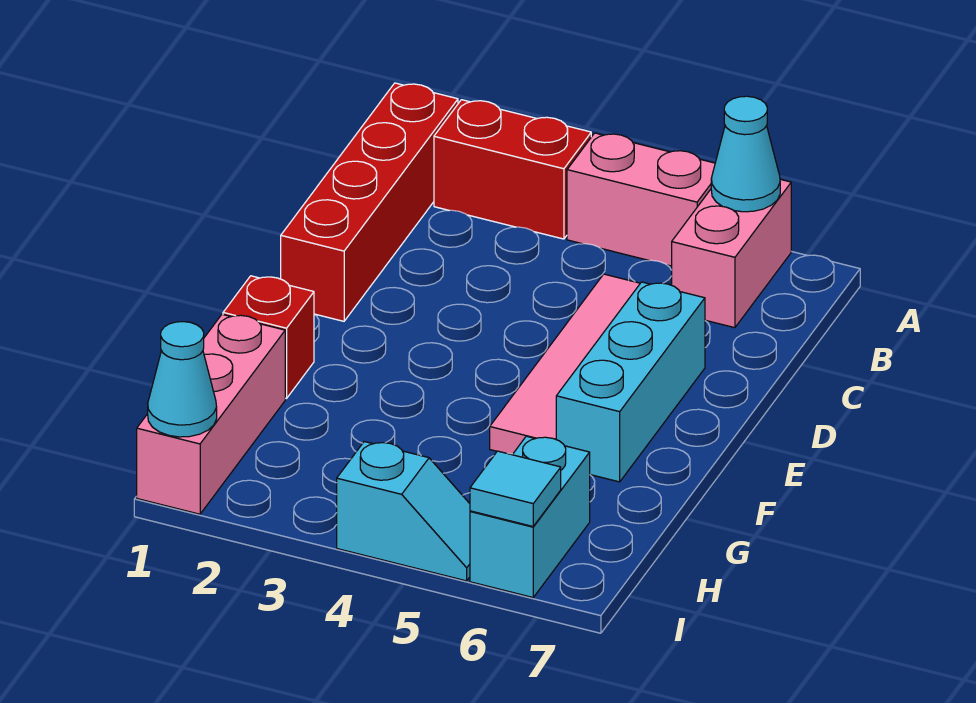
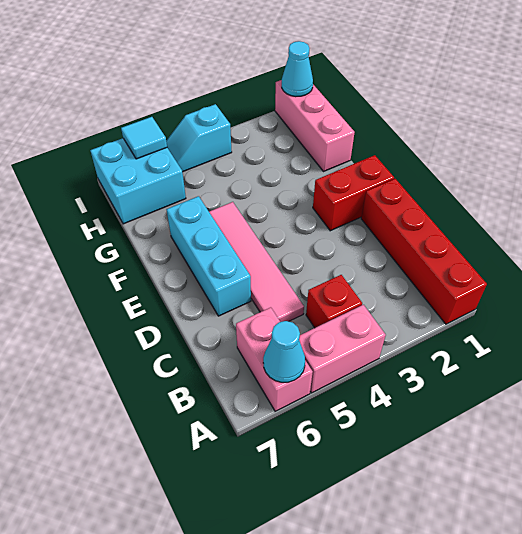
red 1x2 brick [434,100,591,239] -> red 1x2 brick moved to [313,155,394,231]
red 1x1 brick [223,276,314,399] -> red 1x1 brick moved to [306,275,362,328]
cyan 1x2 brick [470,436,590,597] -> cyan 2x2 brick [90,138,186,224]

